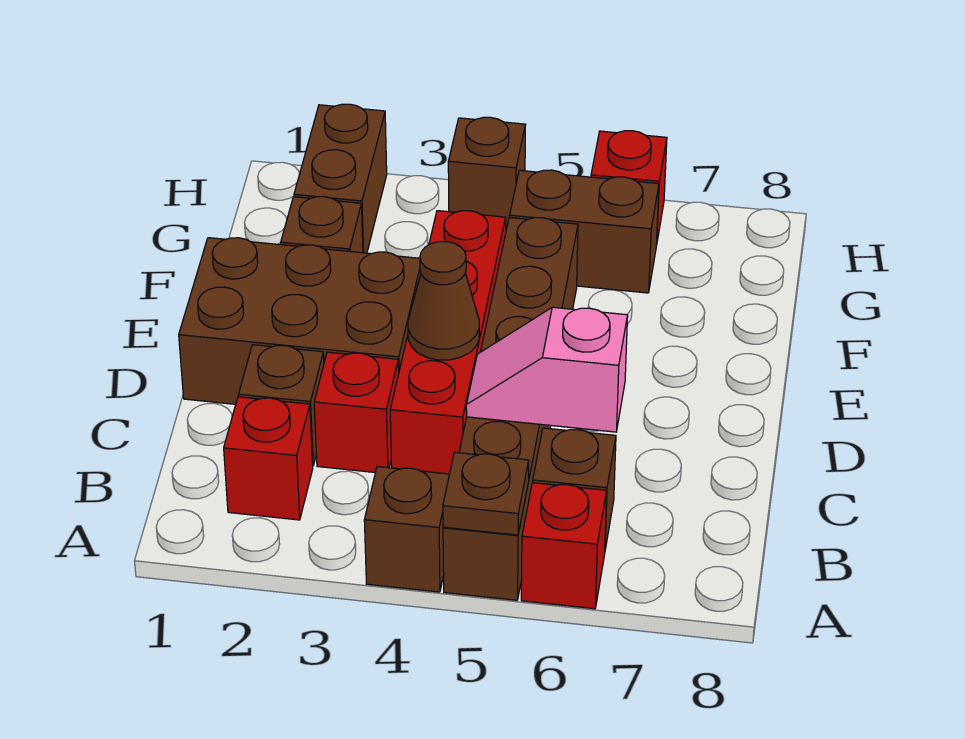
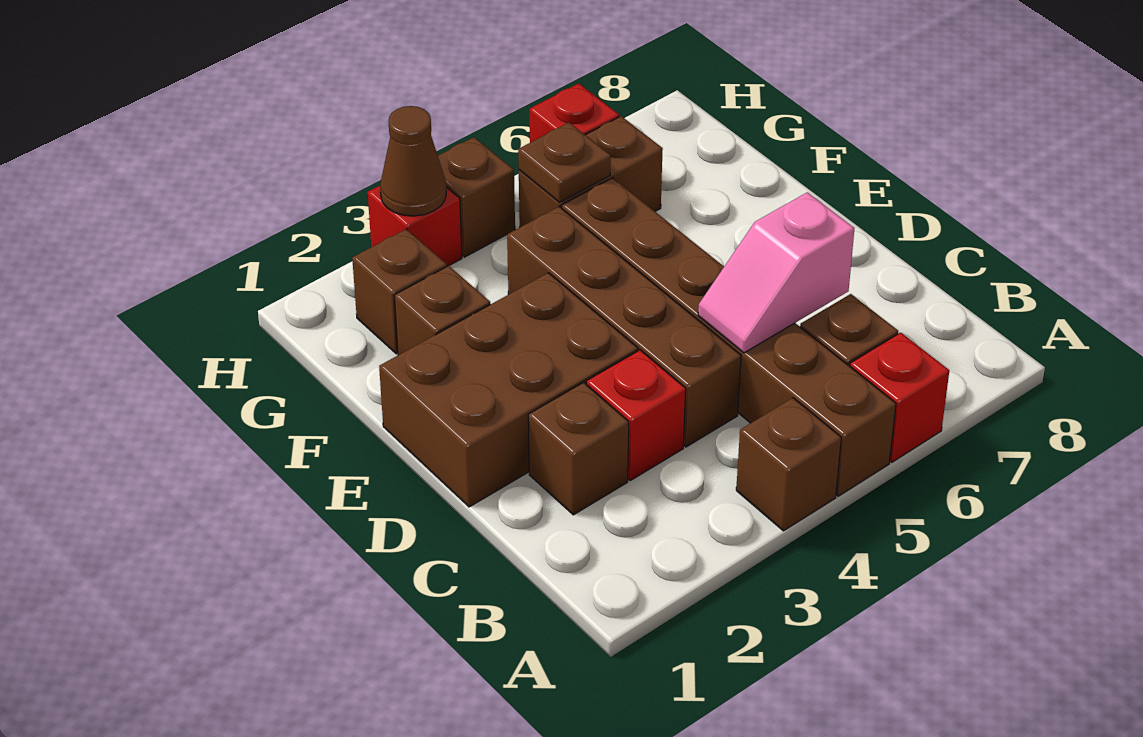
brown 1x1 plate [443,452,529,535] -> brown 1x1 plate moved to [518,123,611,202]
red 1x1 brick [224,397,313,520] -> red 1x1 brick moved to [368,186,462,266]
red 1x4 brick [390,211,506,474] -> brown 1x4 brick [507,207,741,447]
brown 1x1 cone [408,242,479,360] -> brown 1x1 cone moved to [380,106,446,216]
brown 1x2 brick [294,104,387,253] -> brown 1x1 brick [352,229,447,354]

